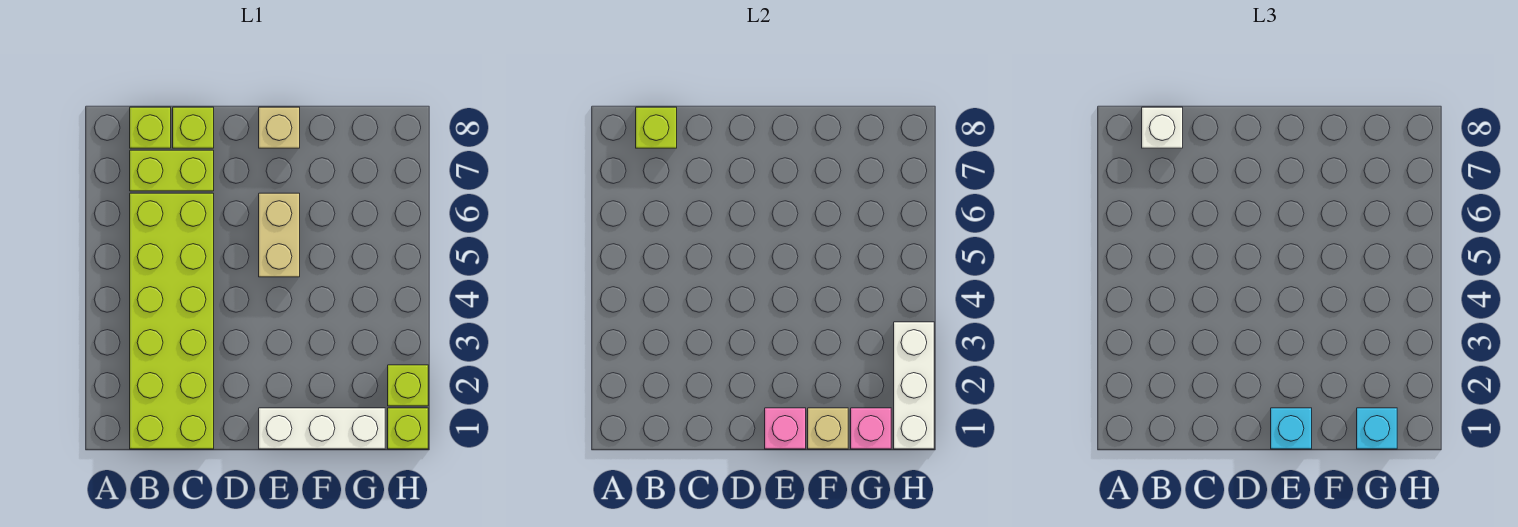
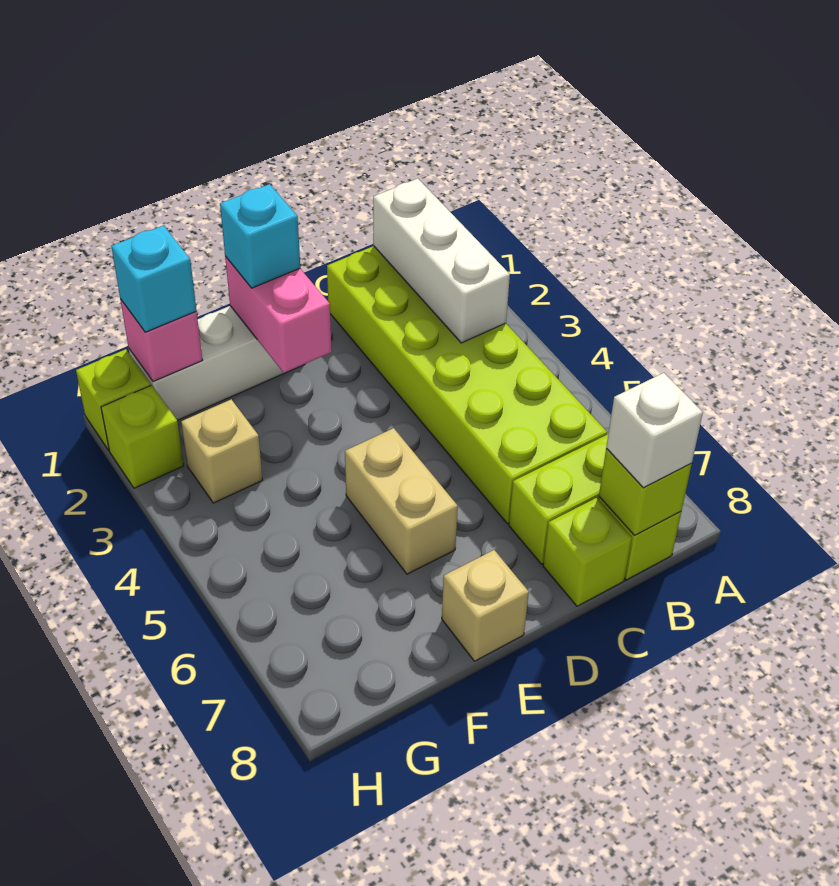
pink 1x1 brick [765,408,806,449] -> pink 1x2 brick [225,256,332,373]
tan 1x1 brick [808,408,848,449] -> tan 1x1 brick moved to [181,399,262,503]
white 1x3 brick [894,322,934,449] -> white 1x3 brick moved to [373,178,510,343]

